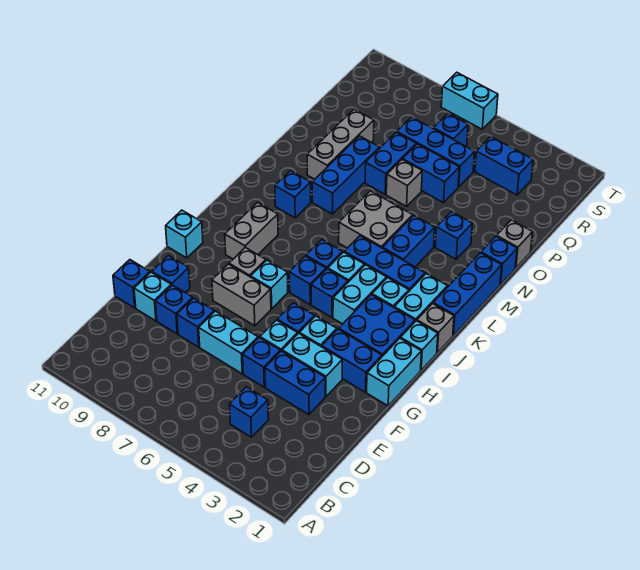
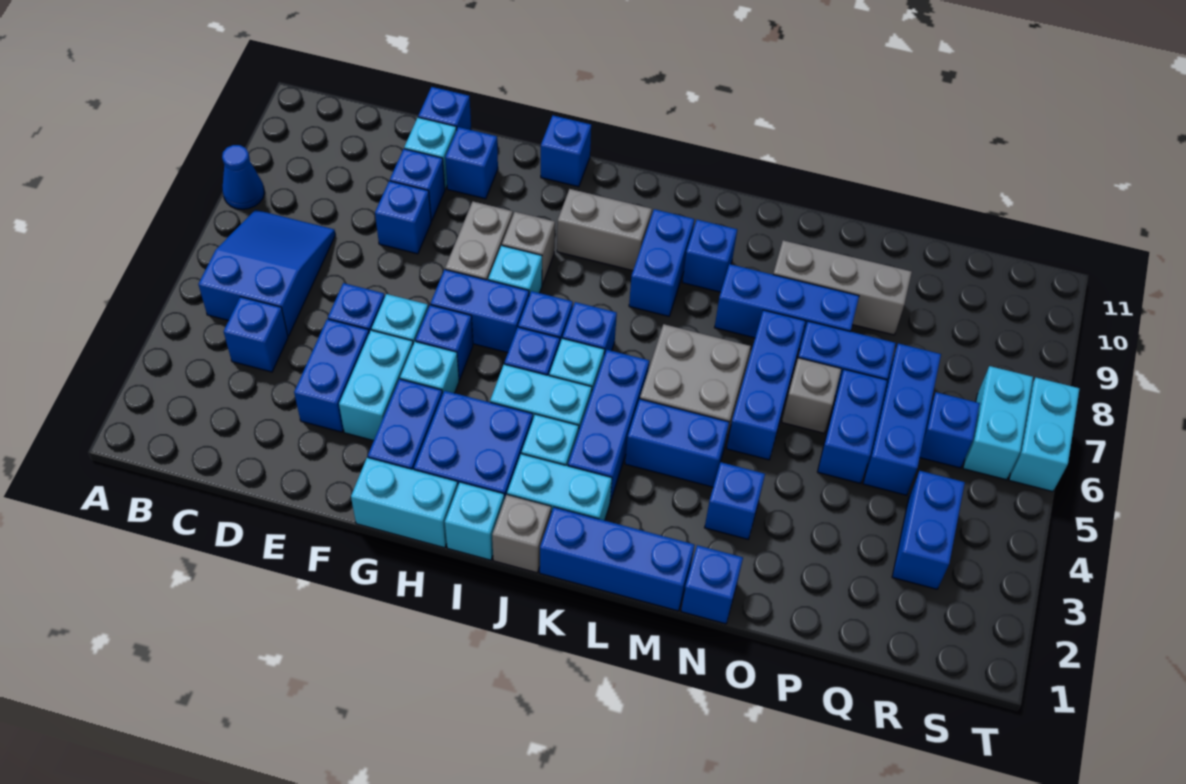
none -> blue 1x1 cone [222,145,264,209]
none -> blue 2x3 slope [198,210,335,336]
cyan 1x2 brick [199,311,258,374] -> cyan 1x2 brick moved to [963,366,1033,480]
none -> blue 1x2 brick [431,269,529,353]
cyan 1x1 brick [166,210,203,258] -> blue 1x1 brick [541,116,591,187]
none -> blue 1x2 brick [629,209,694,316]
none -> blue 1x3 brick [727,310,805,460]
grey 1x1 brick [497,220,532,268] -> none

